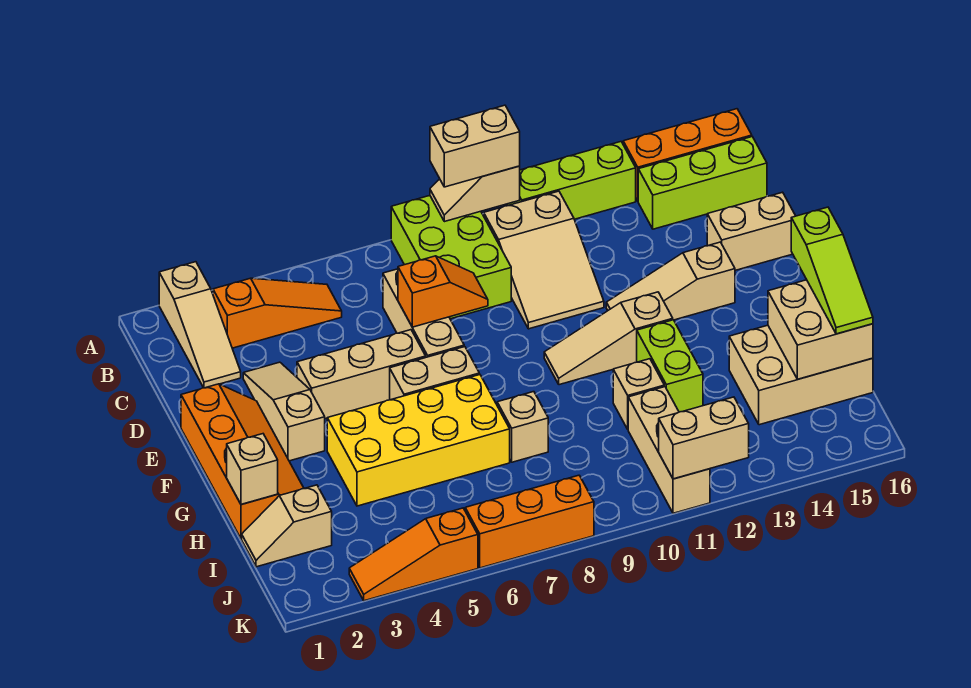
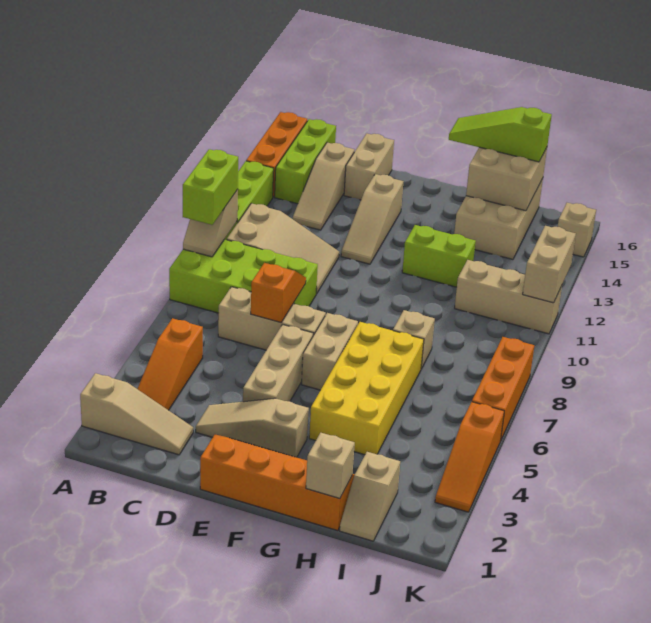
lime 2x3 brick [391,196,511,319] -> lime 2x4 brick [169,239,318,313]
tan 1x2 brick [430,105,520,187] -> lime 1x2 brick [183,149,238,225]
orange 1x3 slope [213,278,342,348] -> orange 1x3 slope turned to [137,318,203,410]
tan 1x3 slope [544,292,673,385] -> tan 1x3 slope moved to [293,143,355,230]
lime 1x3 slope [791,207,873,334] -> lime 1x3 slope turned to [449,107,552,162]
tan 1x1 brick [613,359,664,429] -> tan 1x1 brick moved to [558,203,596,257]

